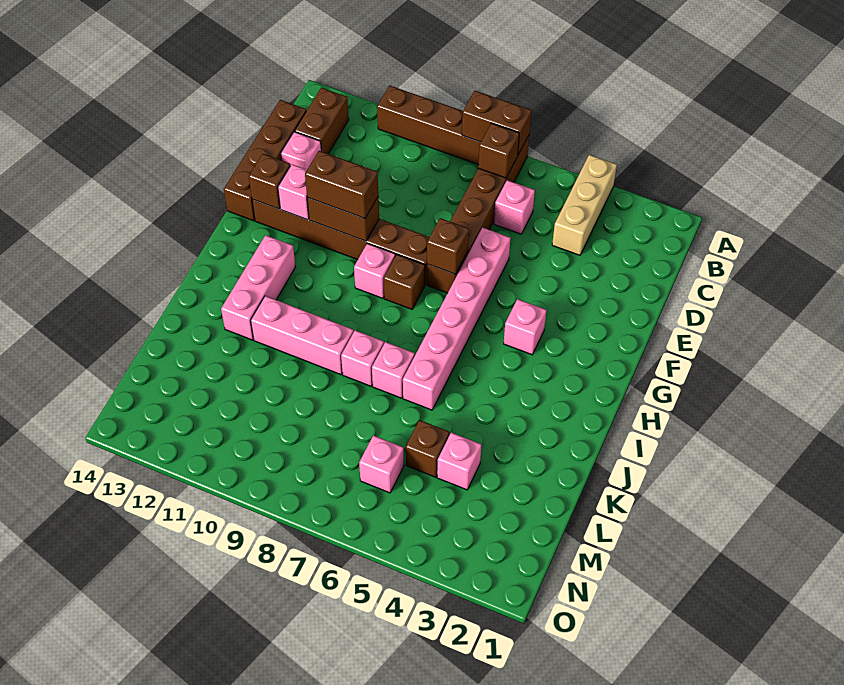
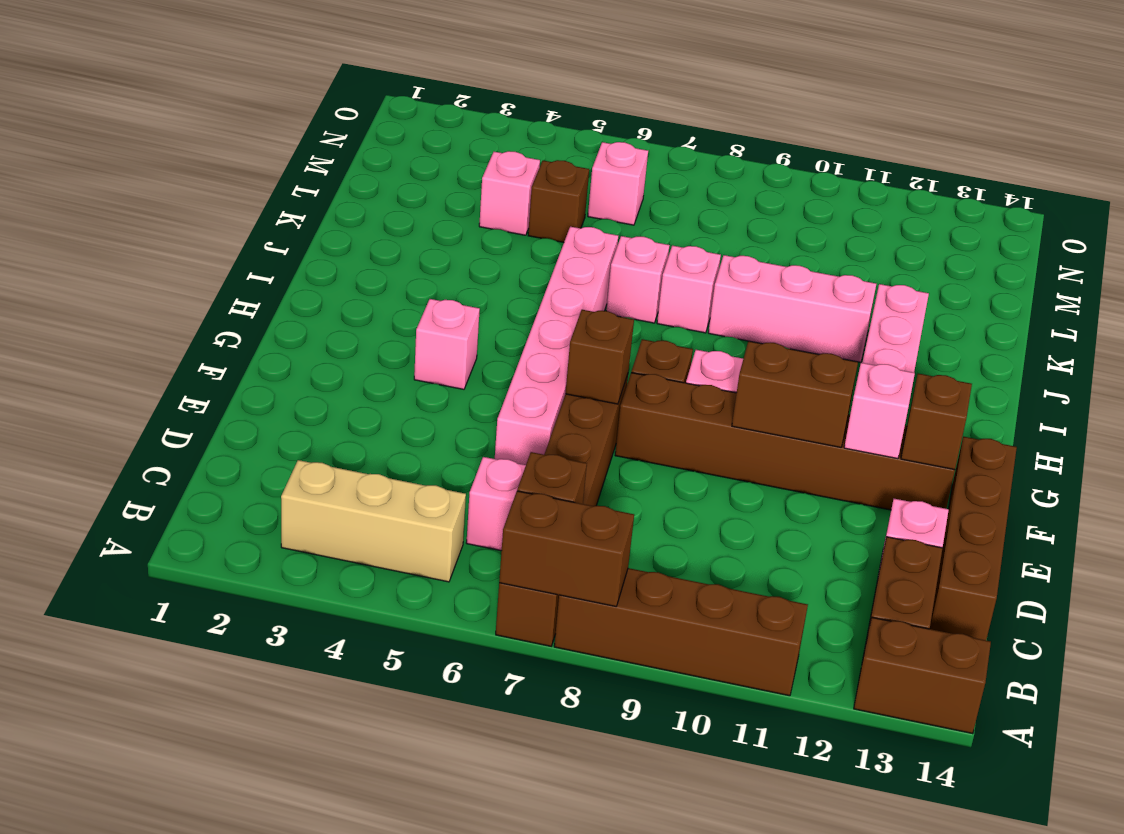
tan 1x3 brick [552,155,617,255] -> tan 1x3 brick turned to [281,460,466,582]
brown 1x2 brick [305,151,378,219] -> brown 1x2 brick moved to [854,617,991,734]

